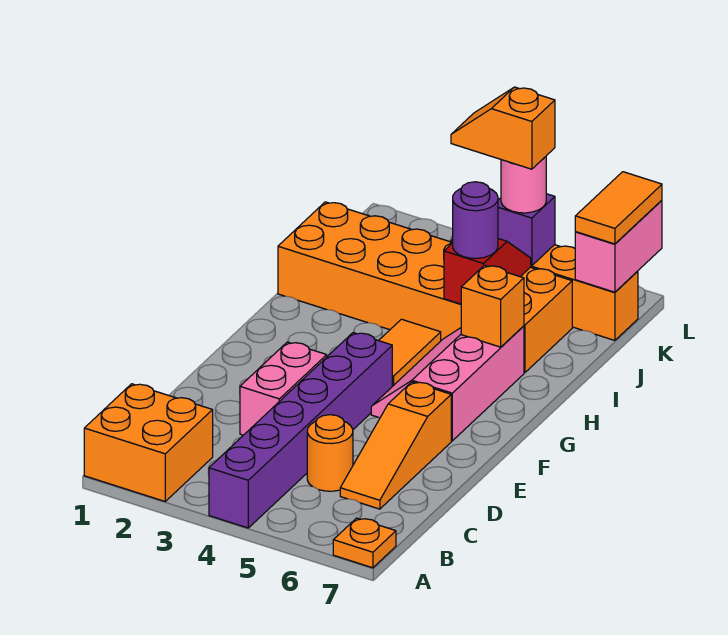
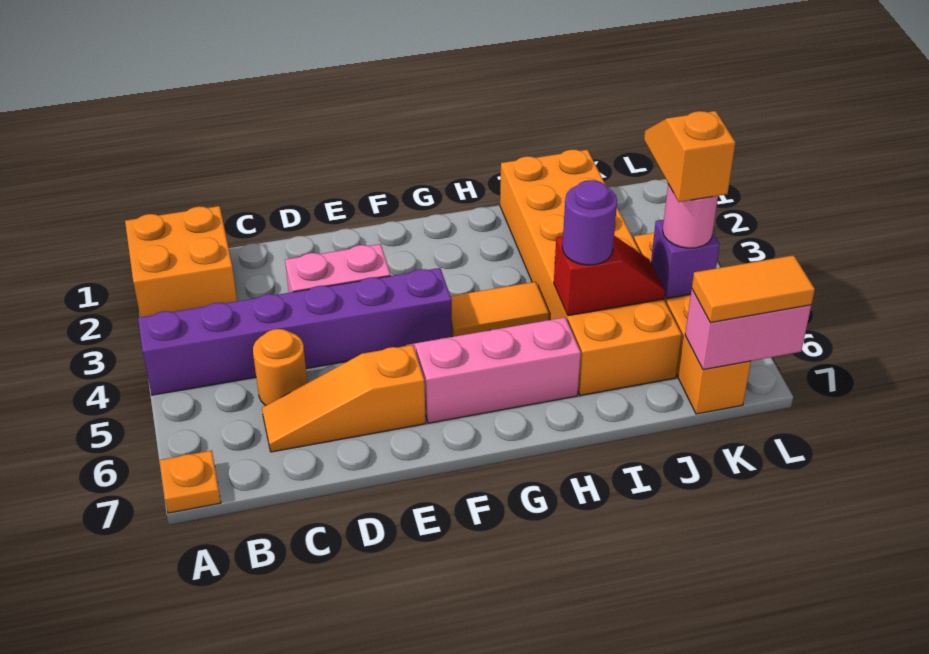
orange 1x1 brick [461,265,524,347] -> none

